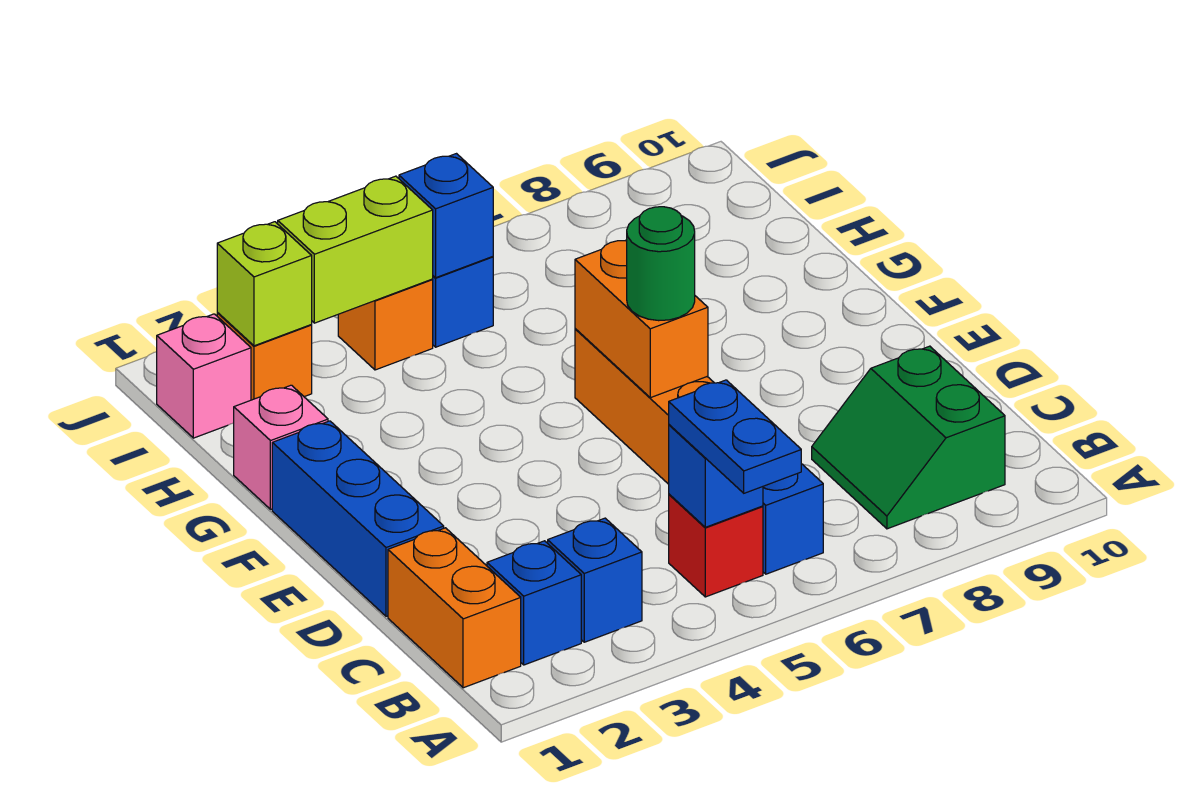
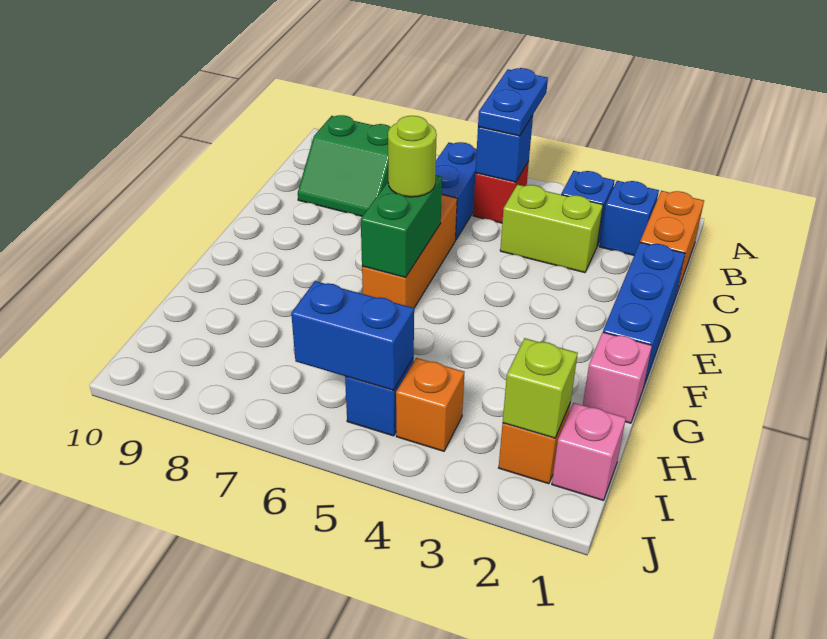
green 2x2 slope [812,346,1005,529] -> green 2x2 slope turned to [298,115,390,216]
orange 1x2 brick [575,240,708,398] -> green 1x2 brick [361,175,442,278]
green 1x1 round brick [627,207,695,321] -> lime 1x1 round brick [388,116,437,197]
lime 1x2 brick [278,176,433,323] -> lime 1x2 brick moved to [500,185,603,273]
blue 1x1 brick [399,154,493,278] -> blue 1x2 brick [291,281,414,390]

